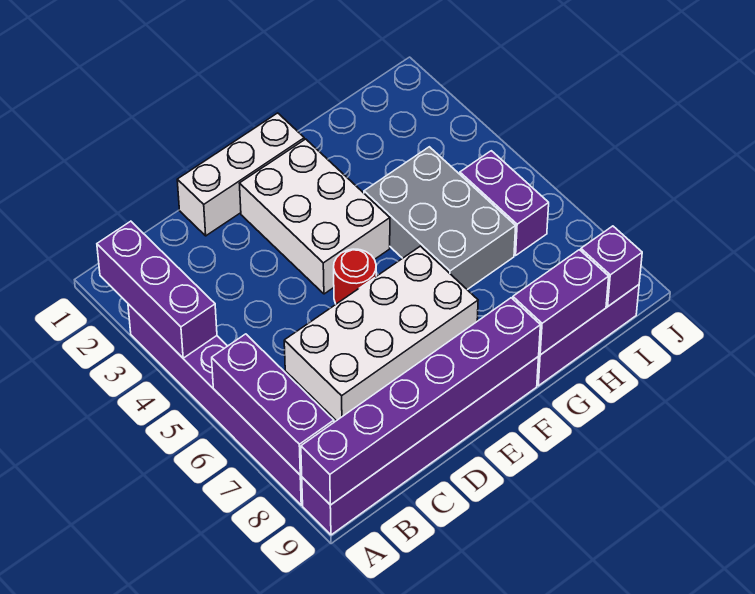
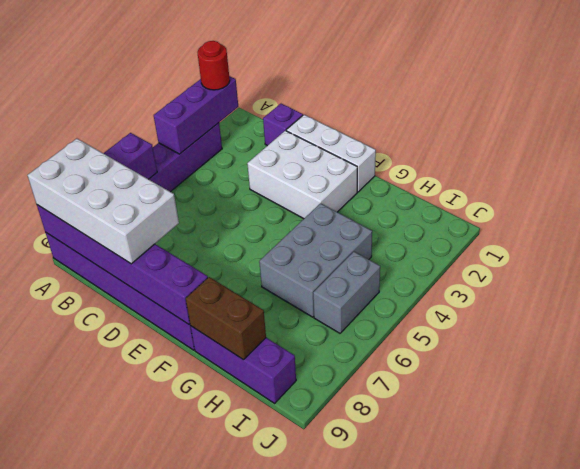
white 2x4 brick [284,246,478,421] -> white 2x4 brick moved to [27,139,179,264]
white 2x3 brick [239,139,390,294] -> white 2x3 brick turned to [247,131,357,219]
red 1x1 round brick [334,249,376,304] -> red 1x1 round brick moved to [197,41,230,90]
purple 1x2 brick [513,250,609,355] -> brown 1x2 brick [186,277,266,360]
purple 1x2 brick [460,151,549,255] -> grey 1x2 brick [313,252,380,333]
purple 1x1 brick [581,226,642,306] -> purple 1x1 brick moved to [263,104,303,146]

